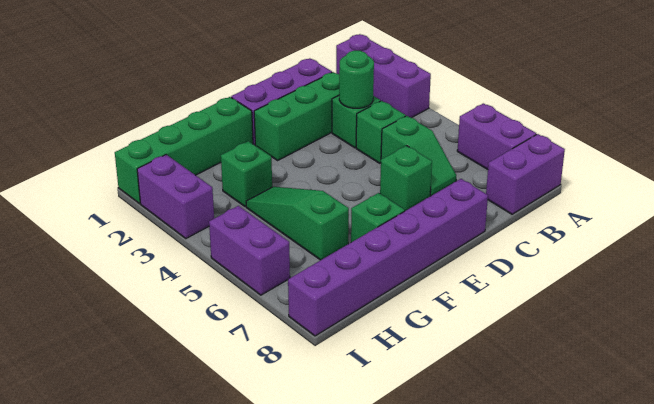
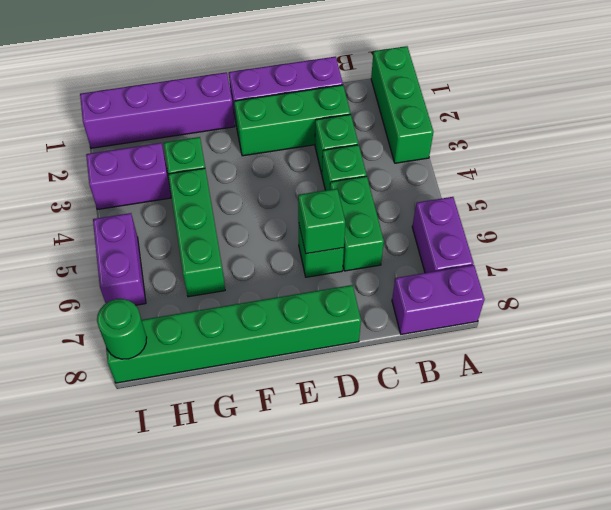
purple 1x3 brick [336,34,431,118] -> green 1x3 brick [371,46,433,163]
green 1x1 round brick [339,51,374,108] -> green 1x1 round brick moved to [97,299,147,359]
green 1x2 slope [381,116,456,196] -> green 1x2 brick [330,176,384,271]
purple 1x6 brick [288,179,488,336] -> green 1x6 brick [106,285,361,383]
green 1x4 brick [115,97,253,204] -> purple 1x4 brick [80,72,235,148]
green 1x1 brick [351,193,405,242] -> green 1x1 brick moved to [298,189,345,254]
green 1x3 slope [246,187,349,260] -> green 1x3 brick [168,168,225,297]
purple 1x2 brick [137,155,214,238] -> purple 1x2 brick turned to [86,143,171,209]

